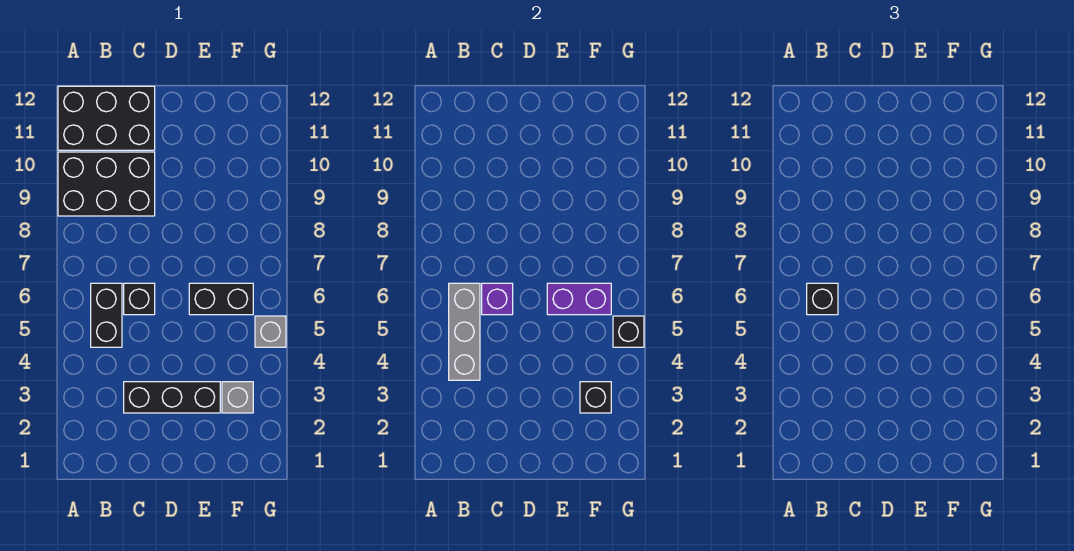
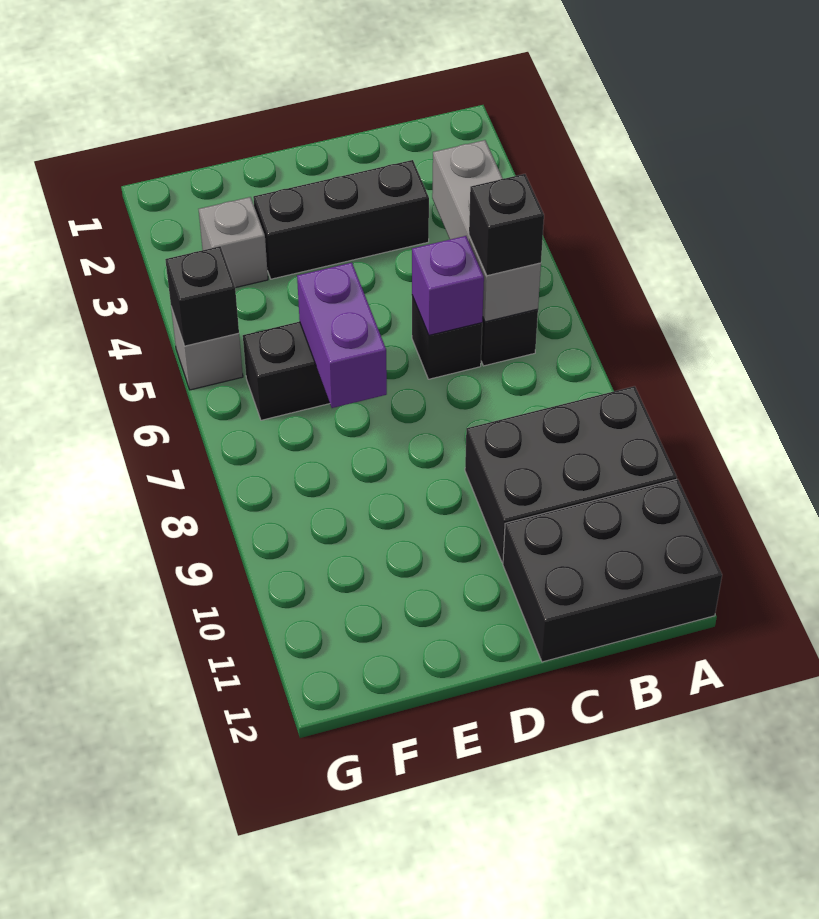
purple 1x2 brick [547,283,611,315] -> purple 1x2 brick turned to [297,263,387,408]
black 1x1 brick [580,382,611,413] -> none

